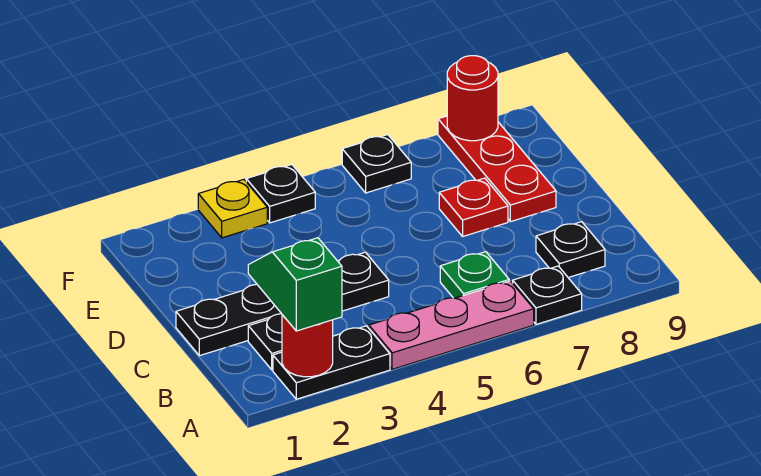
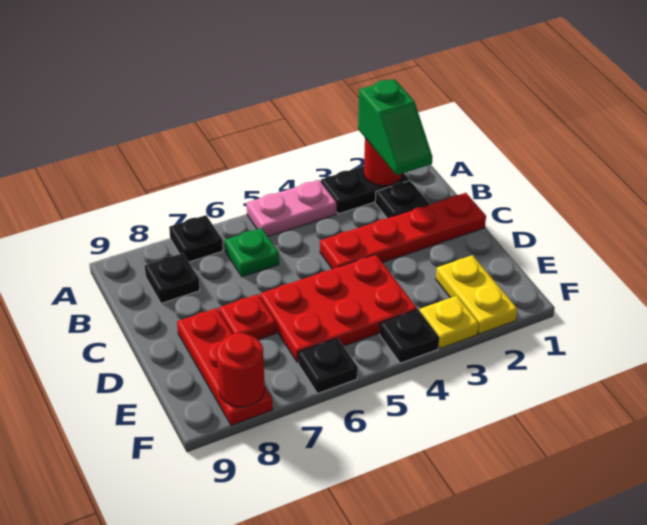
pink 1x3 plate [369,281,534,369] -> pink 1x2 plate [247,180,336,237]
black 1x4 plate [176,252,389,356] -> red 1x4 plate [320,193,486,269]
none -> red 2x3 plate [260,255,417,362]
none -> yellow 1x2 plate [436,255,517,334]

